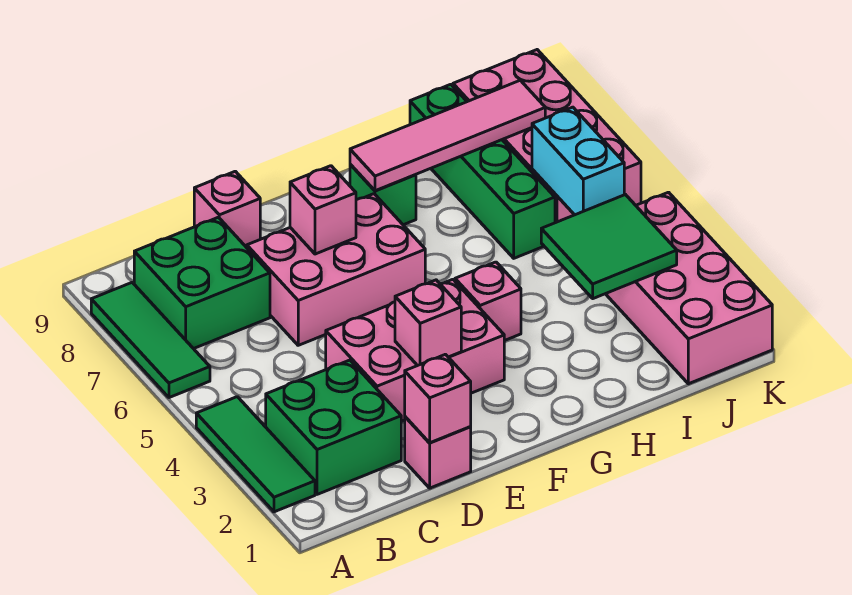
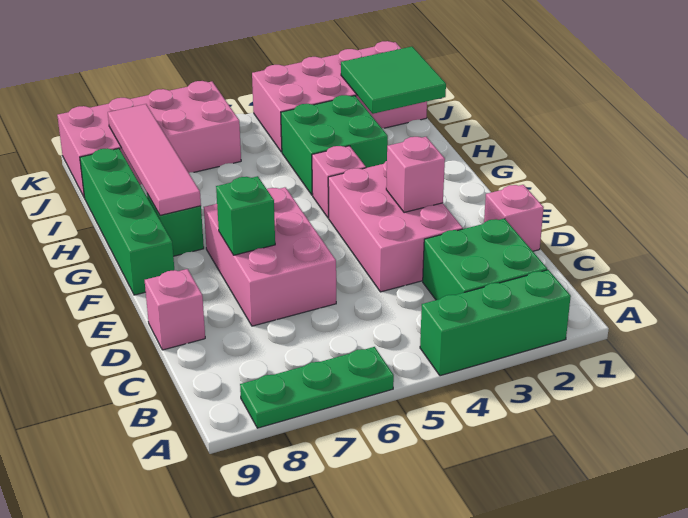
green 1x3 tile [196,397,315,512] -> green 1x3 brick [420,270,571,376]
green 1x3 tile [91,283,210,398] -> green 1x3 plate [240,347,394,428]
green 2x2 brick [134,217,270,349] -> green 2x2 brick moved to [281,95,388,195]
pink 1x1 brick [405,354,471,443] -> none
pink 1x1 brick [290,166,356,254] -> green 1x1 brick [216,176,275,255]
green 2x2 tile [541,195,677,299] -> green 2x2 tile moved to [341,47,446,114]
green 1x4 brick [410,84,555,258] -> green 1x4 brick turned to [80,148,174,295]
cyan 1x2 brick [532,107,624,215] -> none

